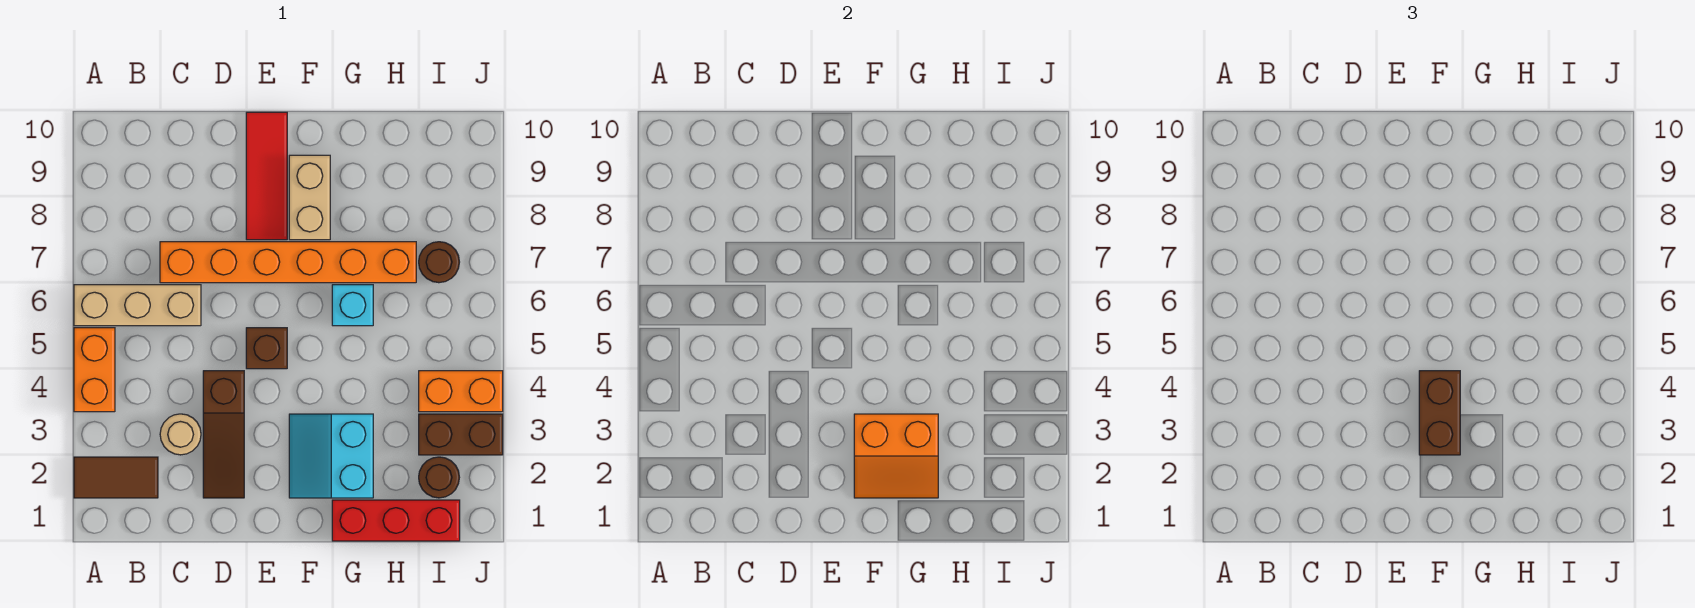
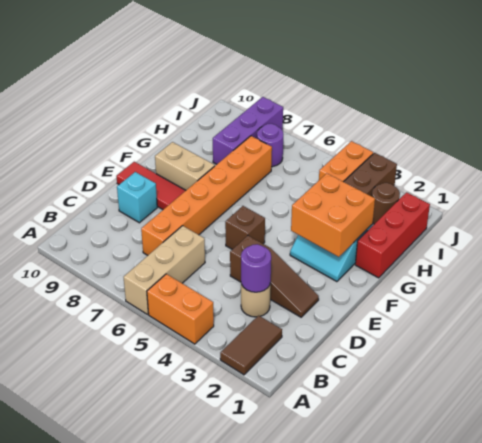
none -> purple 1x1 round brick [241,244,271,292]
orange 2x2 slope [854,414,938,498] -> orange 2x2 brick [291,173,375,257]
brown 1x2 brick [1419,371,1460,455] -> none
cyan 1x1 brick [332,285,373,326] -> cyan 1x1 brick moved to [117,172,157,223]
none -> purple 1x3 brick [213,97,283,164]
brown 1x1 round brick [419,242,459,283] -> purple 1x1 round brick [257,124,283,167]

